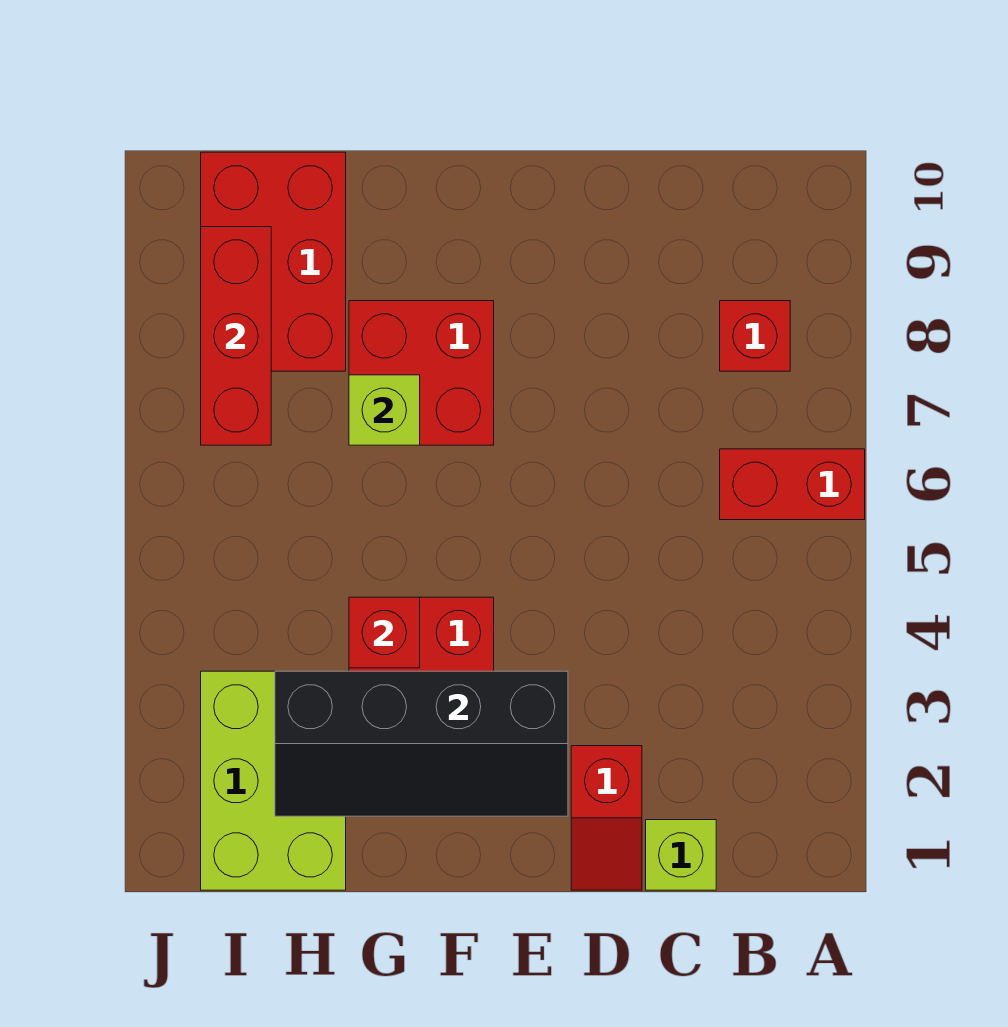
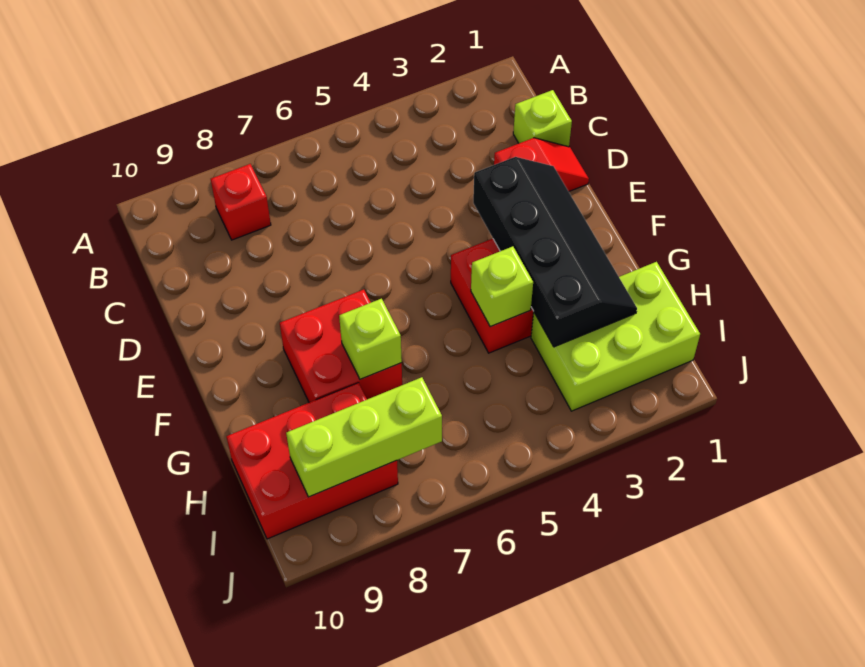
red 1x2 brick [720,449,865,520] -> none
red 1x1 brick [349,597,420,668] -> lime 1x1 brick [471,246,533,327]
red 1x3 brick [201,227,271,445] -> lime 1x3 brick [286,377,442,497]

